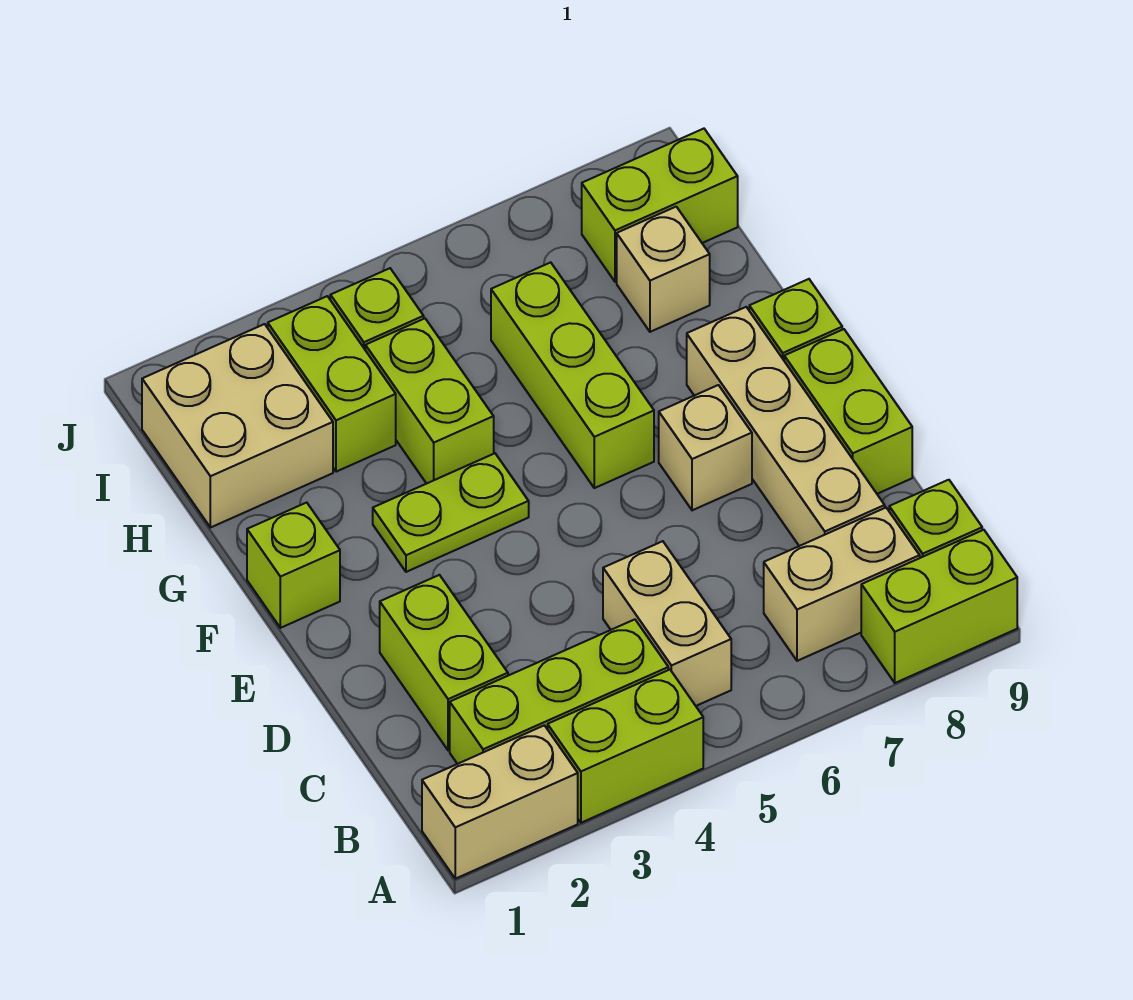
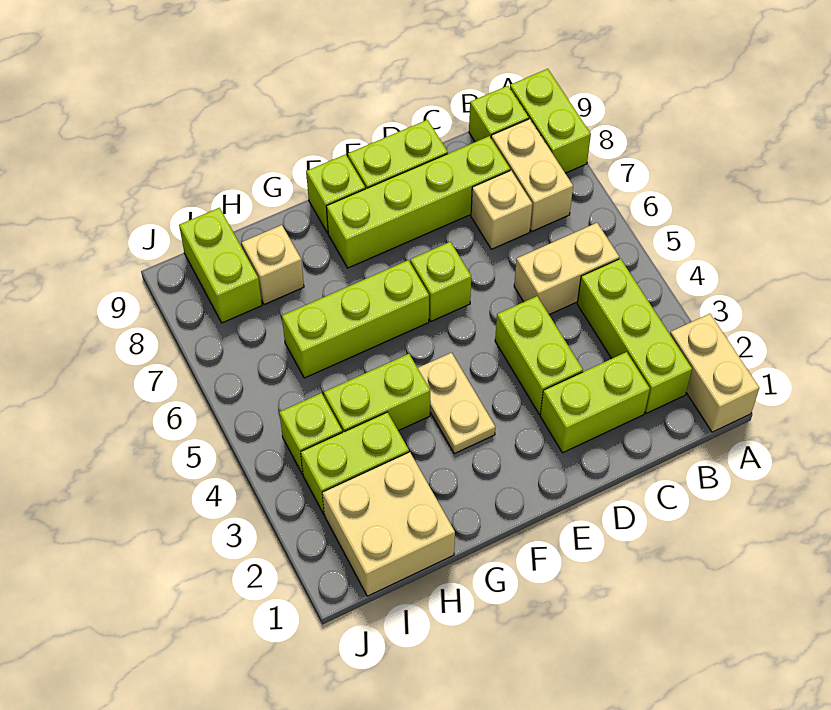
lime 1x2 brick [548,670,703,823] -> lime 1x2 brick moved to [495,296,583,414]
tan 1x4 brick [687,307,885,546] -> lime 1x4 brick [326,136,510,268]
tan 1x1 brick [659,385,752,510] -> tan 1x1 brick moved to [471,171,532,249]
lime 1x1 brick [247,503,340,628] -> lime 1x1 brick moved to [410,242,471,321]
lime 1x2 plate [373,453,529,572] -> tan 1x2 plate [418,353,495,454]

